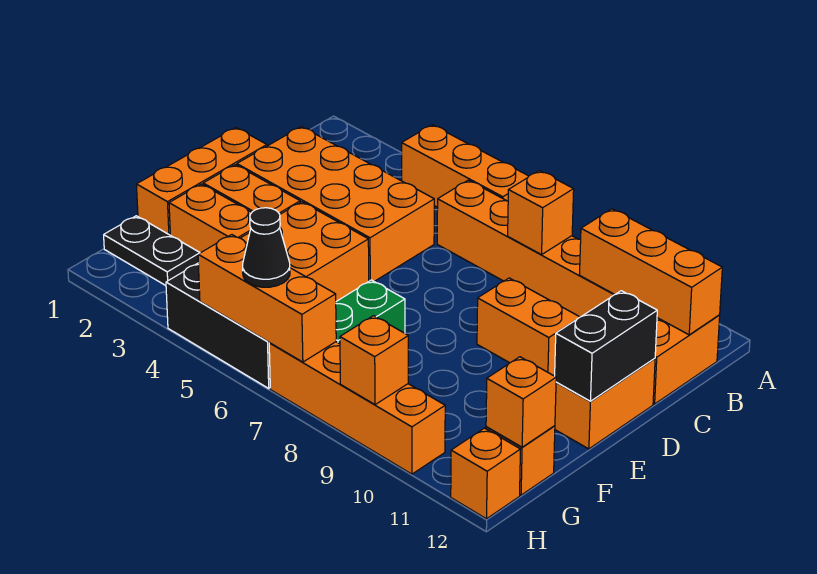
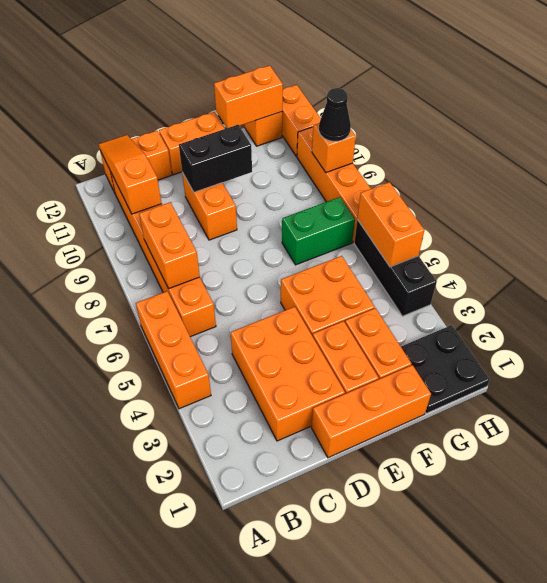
orange 1x1 brick [508,171,574,255] -> orange 1x2 brick [139,202,200,289]
orange 1x3 brick [580,209,722,335] -> orange 1x3 slope [99,135,162,214]
orange 2x4 brick [237,127,434,281] -> orange 2x3 brick [230,307,345,441]
black 1x2 brick [555,291,657,401] -> black 1x2 brick moved to [179,125,252,192]
black 1x2 plate [104,216,200,286] -> black 2x2 plate [401,325,490,413]
orange 1x1 brick [486,357,556,447] -> orange 1x2 brick [214,65,283,128]
orange 1x3 brick [198,235,336,362] -> orange 1x2 brick [357,182,424,267]
black 1x1 cone [243,208,290,287] -> black 1x1 cone moved to [319,88,351,141]
orange 1x1 brick [451,428,520,519] -> orange 1x2 brick [282,85,321,157]

